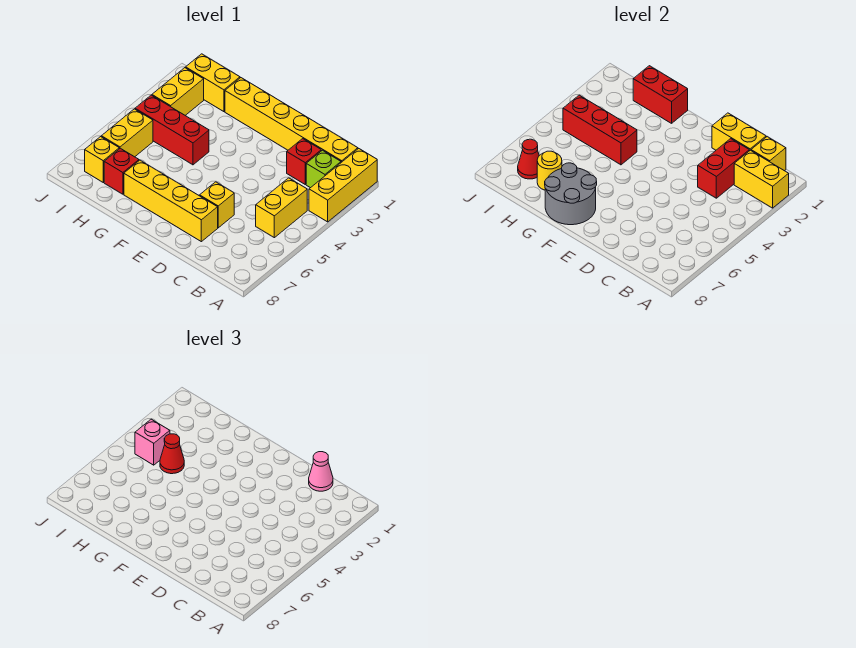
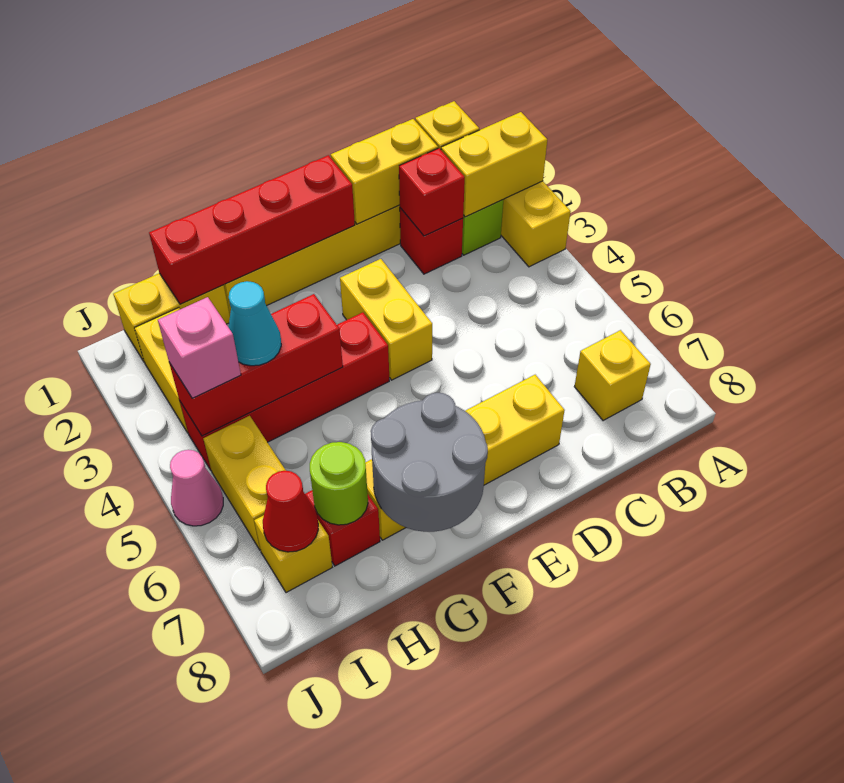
yellow 1x2 brick [256,178,307,238] -> yellow 1x2 brick moved to [340,259,432,380]
pink 1x1 cone [309,452,333,491] -> pink 1x1 cone moved to [170,450,223,526]
red 1x2 brick [698,139,749,198] -> red 1x1 brick [399,148,465,236]
yellow 1x1 brick [200,182,234,228] -> yellow 1x1 brick moved to [574,330,651,421]
red 1x2 brick [633,66,688,123] -> red 1x4 brick [149,155,355,304]
red 1x3 brick [135,95,209,165] -> red 1x4 brick [180,312,389,470]
red 1x1 cone [160,434,184,474] -> cyan 1x1 cone [229,281,281,366]
yellow 1x1 round brick [537,151,562,190] -> lime 1x1 round brick [310,442,368,525]

